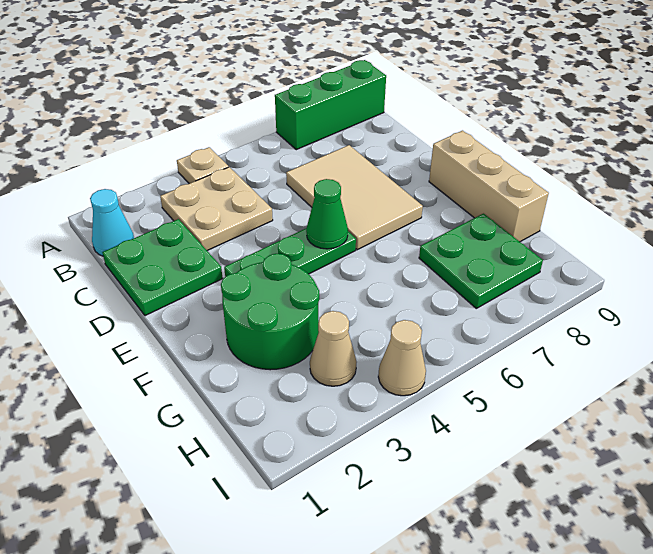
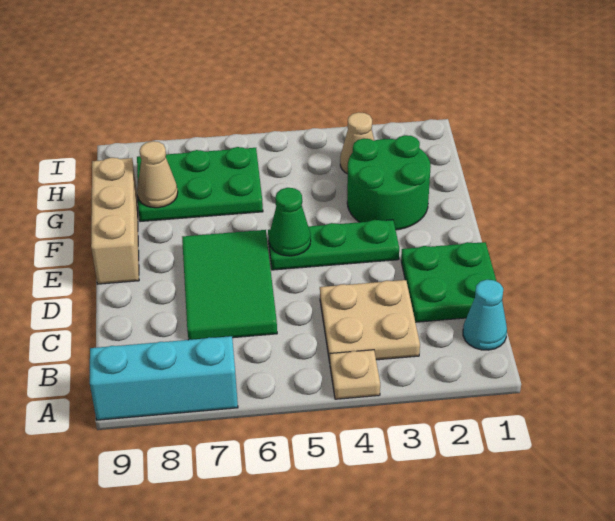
green 1x3 brick [275,60,386,150] -> cyan 1x3 brick [90,336,238,420]
tan 2x3 tile [286,145,423,250] -> green 2x3 tile [182,230,277,340]
green 2x2 plate [419,214,543,308] -> green 2x3 plate [137,147,263,222]
tan 1x1 cone [378,320,426,396] -> tan 1x1 cone moved to [137,141,178,208]

